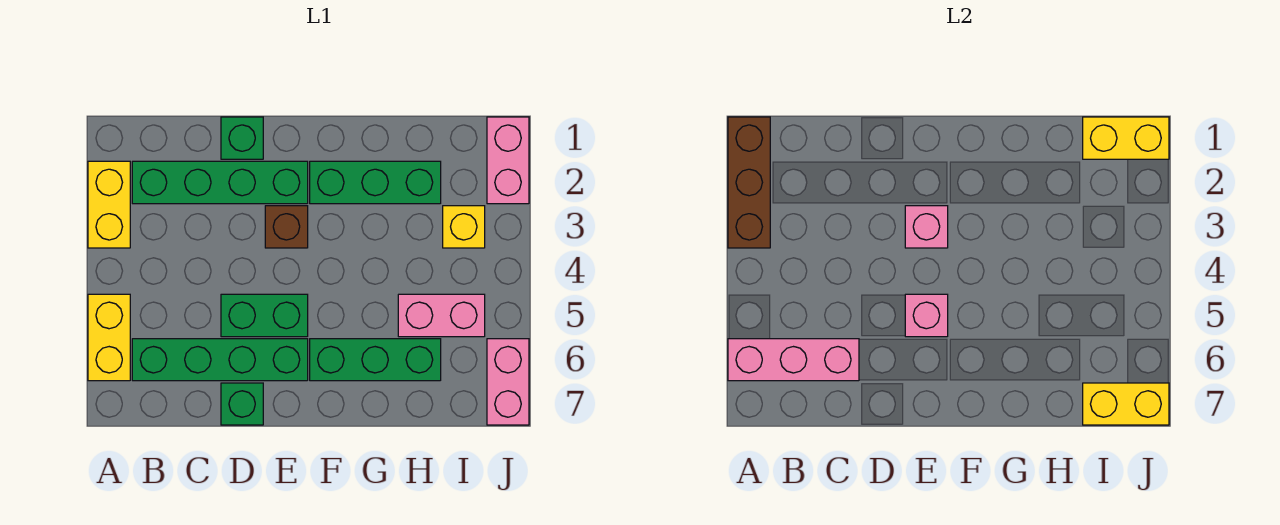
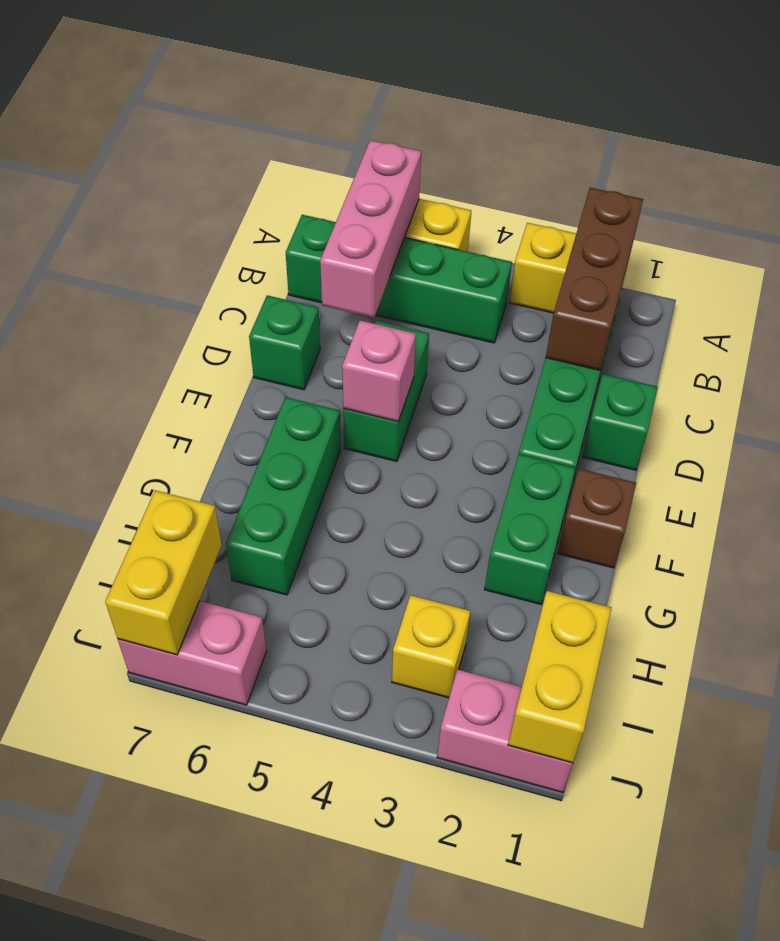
brown 1x3 brick [728,117,770,248] -> brown 1x3 brick turned to [546,188,643,370]
green 1x4 brick [132,339,308,381] -> green 1x4 brick turned to [286,215,512,343]
brown 1x1 brick [265,206,308,248] -> brown 1x1 brick moved to [558,469,636,568]
pink 1x1 brick [905,206,948,248] -> none
green 1x3 brick [310,161,441,204] -> green 1x2 brick [485,454,575,604]
pink 1x2 brick [398,294,485,337] -> none

